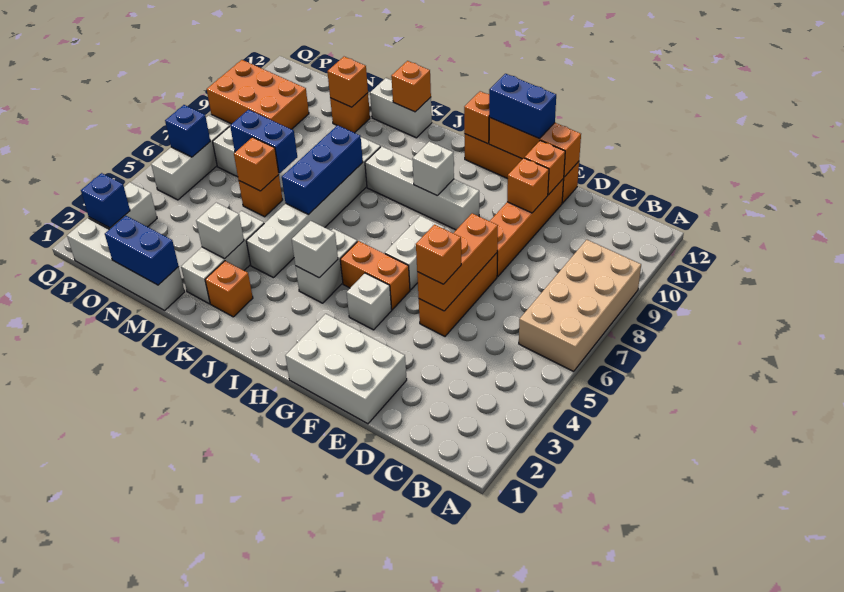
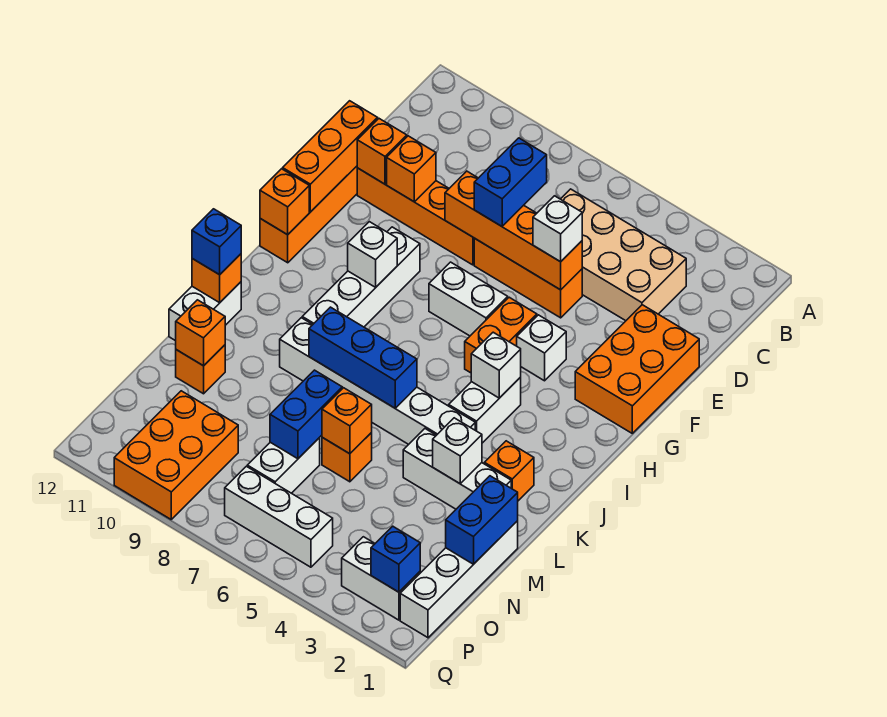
tan 2x4 brick [519,240,641,371] -> tan 2x4 brick moved to [561,189,686,321]
white 2x3 brick [285,314,407,424] -> orange 2x3 brick [575,305,699,433]
orange 1x3 brick [417,213,498,311] -> orange 1x4 brick [445,171,582,290]
orange 1x1 brick [416,225,461,284] -> white 1x1 brick [533,196,582,262]
blue 1x2 brick [489,74,556,138] -> blue 1x2 brick moved to [474,138,547,226]
white 1x2 brick [296,229,357,303] -> white 1x2 brick turned to [449,377,521,443]
blue 1x1 brick [165,105,210,157] -> blue 1x1 brick moved to [192,209,241,275]

